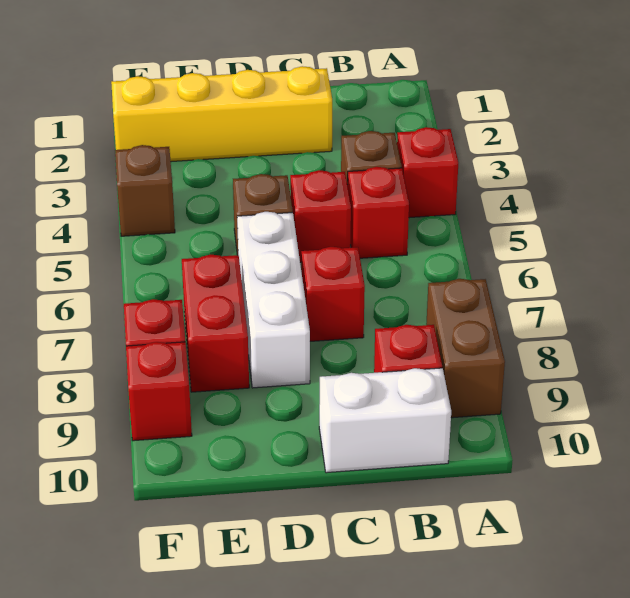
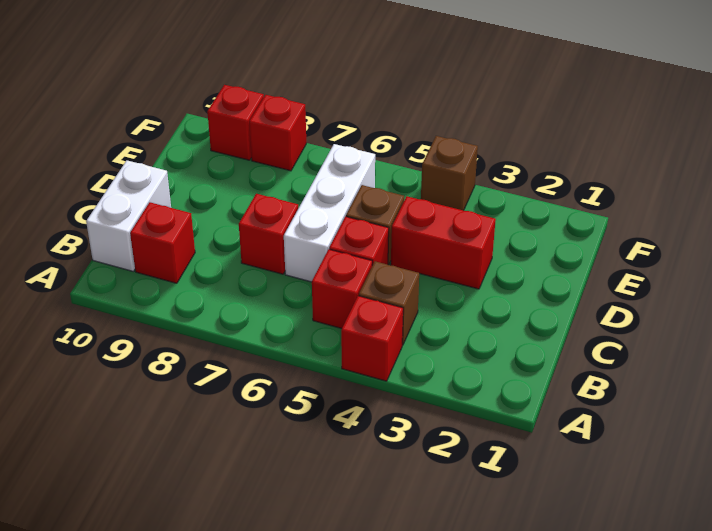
brown 1x2 brick [426,279,505,418] -> none
yellow 1x4 brick [111,66,332,162] -> none
white 1x3 brick [237,212,310,388] -> white 1x3 brick turned to [284,144,375,282]
red 1x2 brick [182,255,249,392] -> red 1x2 brick moved to [391,196,496,289]

